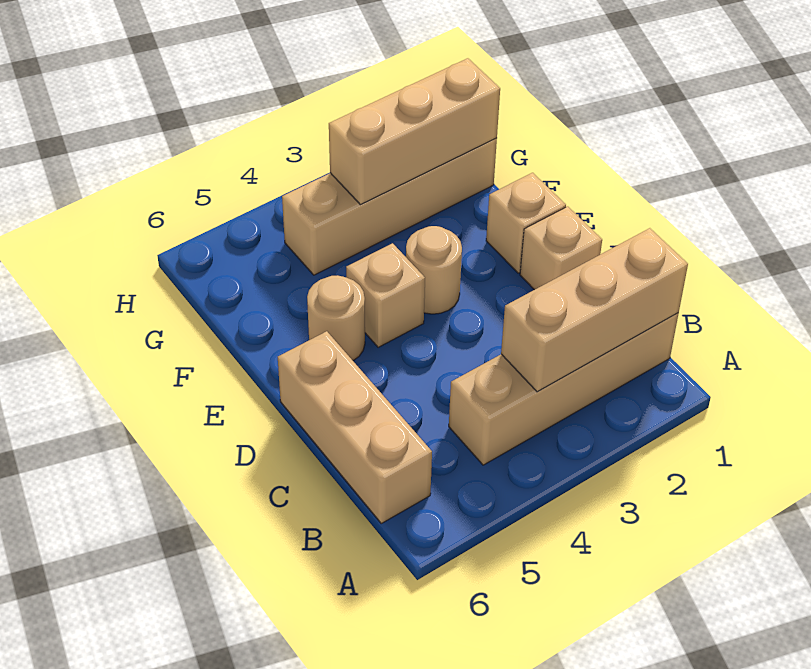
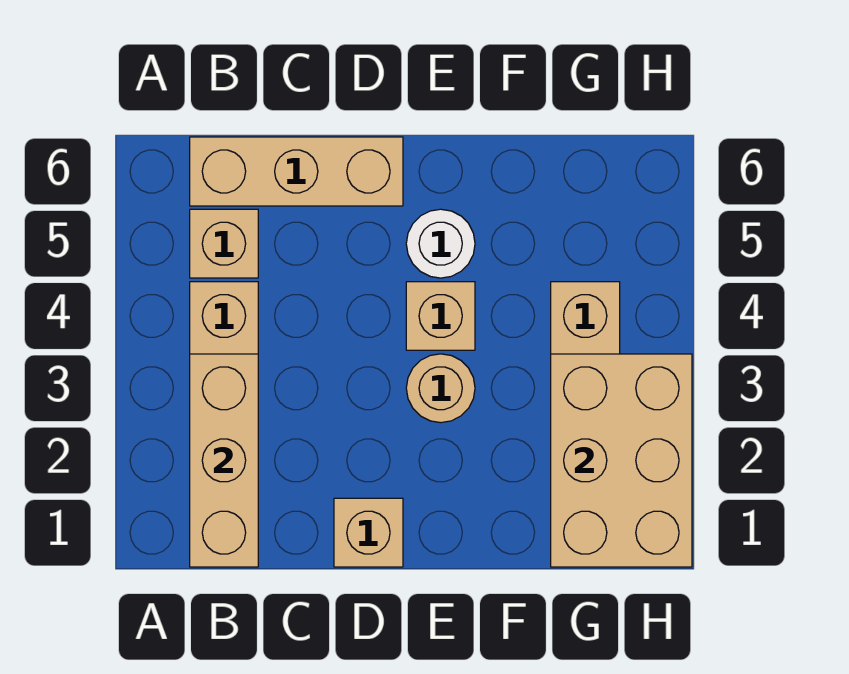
tan 1x1 brick [486,173,566,273] -> tan 1x1 brick moved to [190,209,258,278]
tan 1x1 round brick [307,275,365,361] -> white 1x1 round brick [406,209,475,278]
tan 1x3 brick [329,58,500,205] -> tan 2x3 brick [551,354,692,567]

